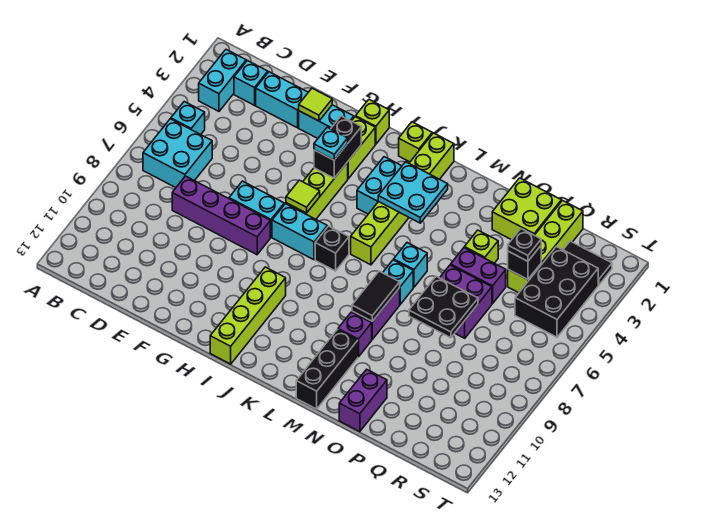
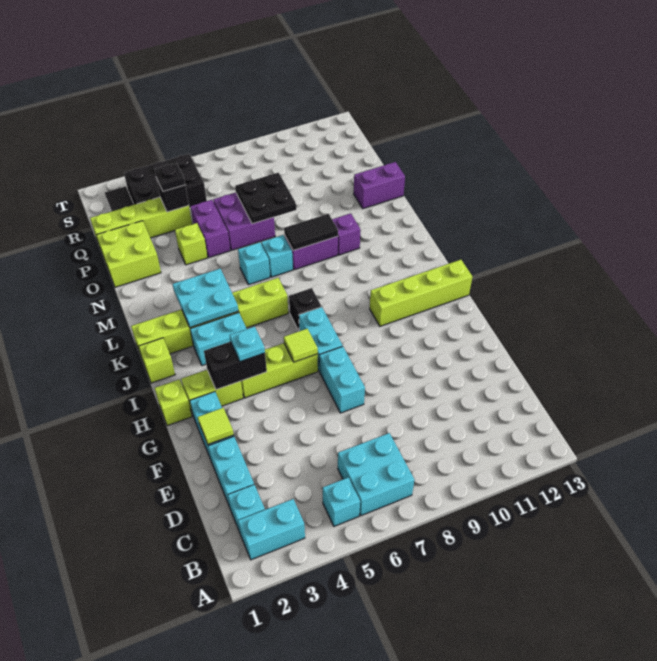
purple 1x4 brick [172,176,270,255] -> none
black 1x3 brick [296,330,358,409] -> none

